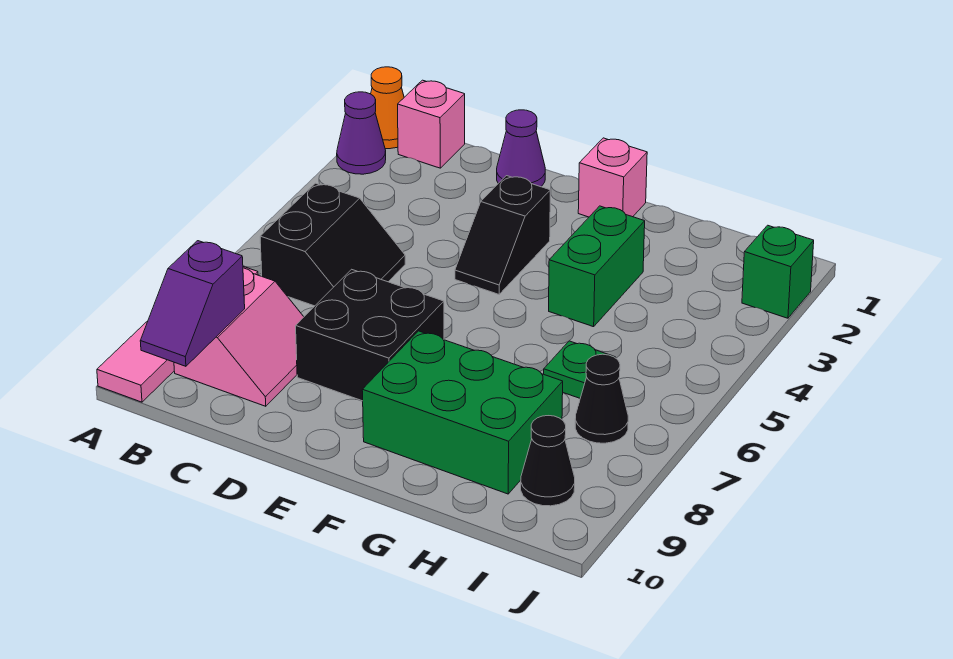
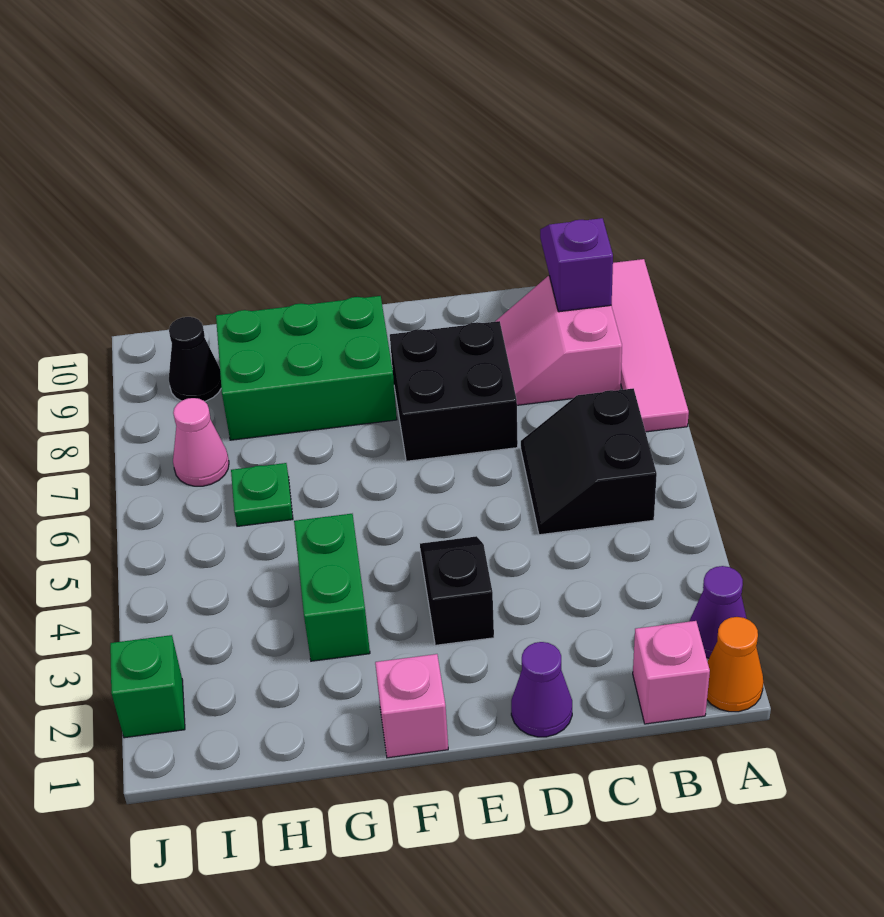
black 1x1 cone [575,354,628,443] -> pink 1x1 cone [173,398,229,486]

